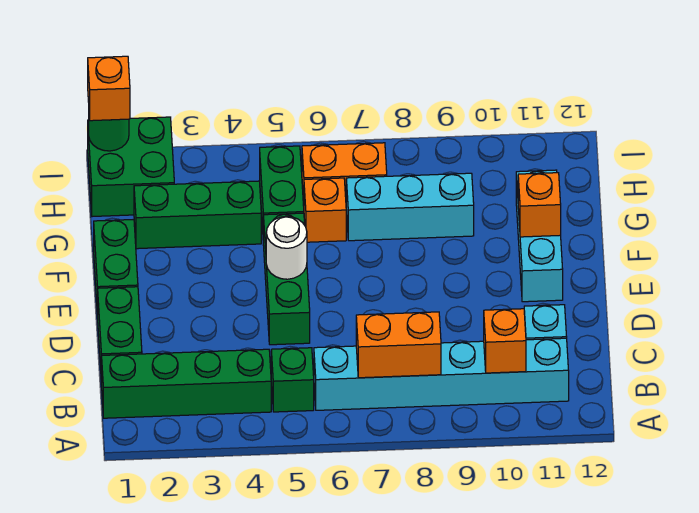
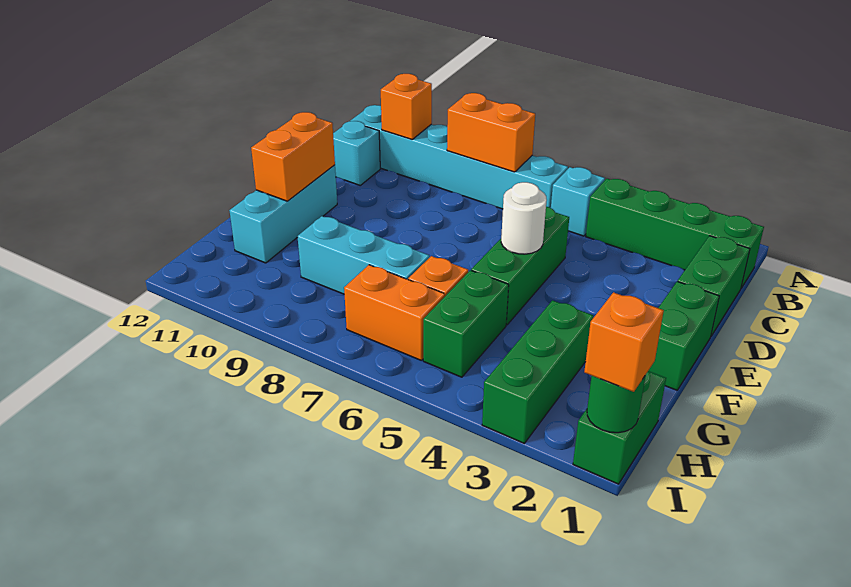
green 1x1 brick [271,348,314,412] -> cyan 1x1 brick [551,167,605,236]
orange 1x1 brick [518,173,561,237] -> orange 1x2 brick [251,112,335,201]
green 1x3 brick [134,181,261,249] -> green 1x3 brick turned to [482,300,593,443]
green 2x2 brick [88,117,174,217] -> green 1x2 brick [573,371,666,484]

